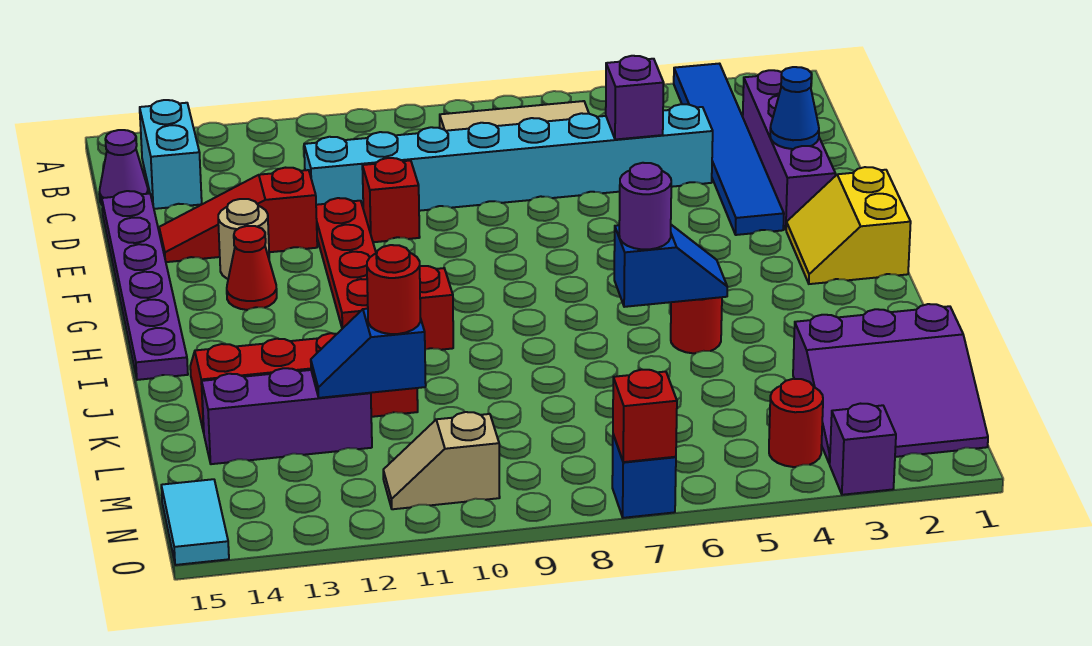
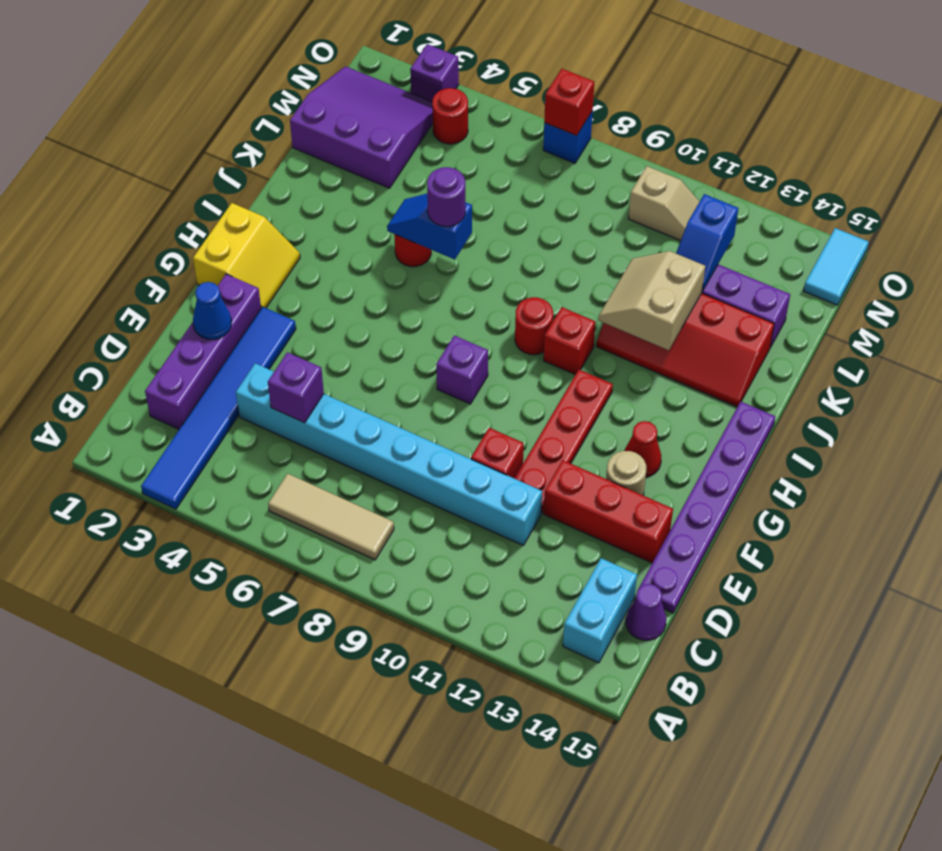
red 1x3 slope [159,168,317,262] -> red 1x3 brick [544,460,673,563]
none -> purple 1x1 brick [436,336,488,404]
none -> tan 2x2 slope [598,251,705,350]
blue 1x2 slope [311,309,426,398] -> blue 1x2 slope turned to [676,194,738,291]
red 1x1 round brick [367,245,420,334] -> red 1x1 round brick moved to [515,297,553,355]

